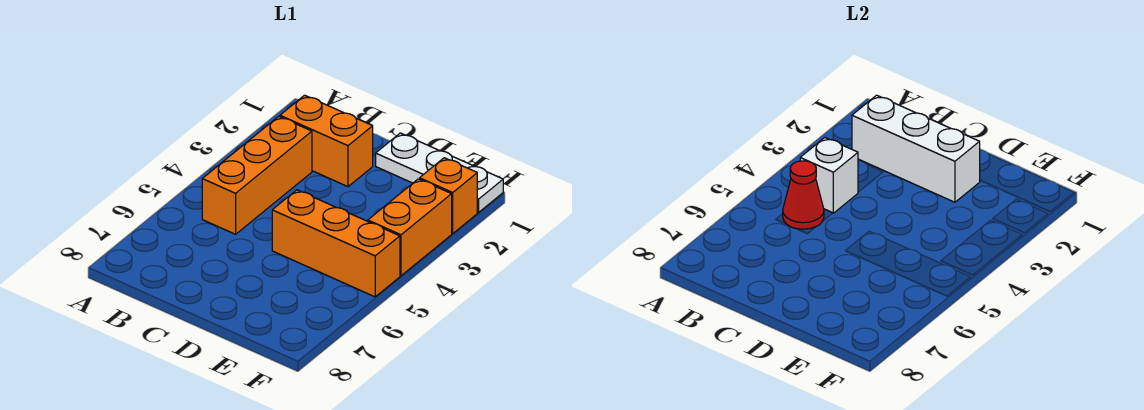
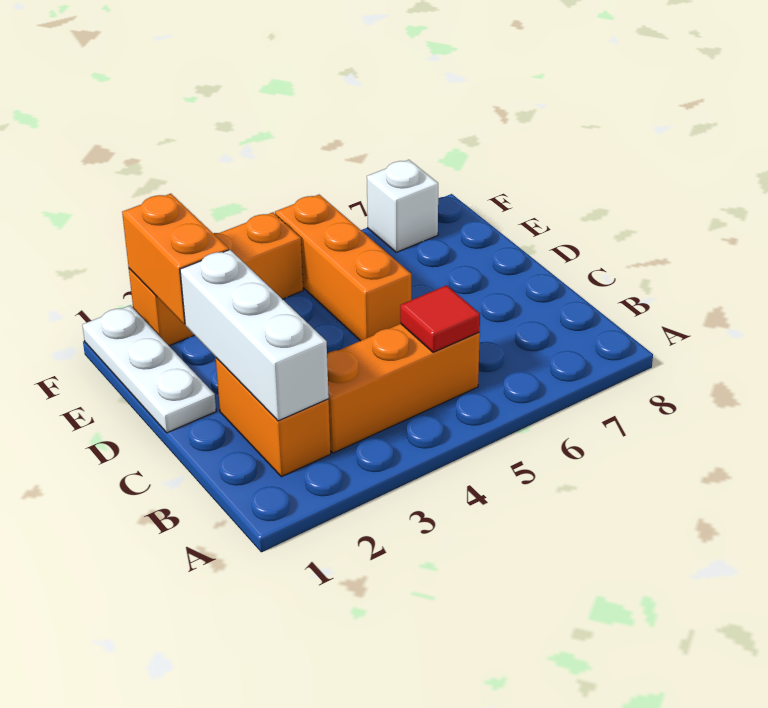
white 1x1 brick [800,138,858,213] -> white 1x1 brick moved to [367,160,438,252]
red 1x1 cone [783,161,824,229] -> red 1x1 tile [400,285,480,352]
none -> orange 1x2 brick [122,194,229,324]

